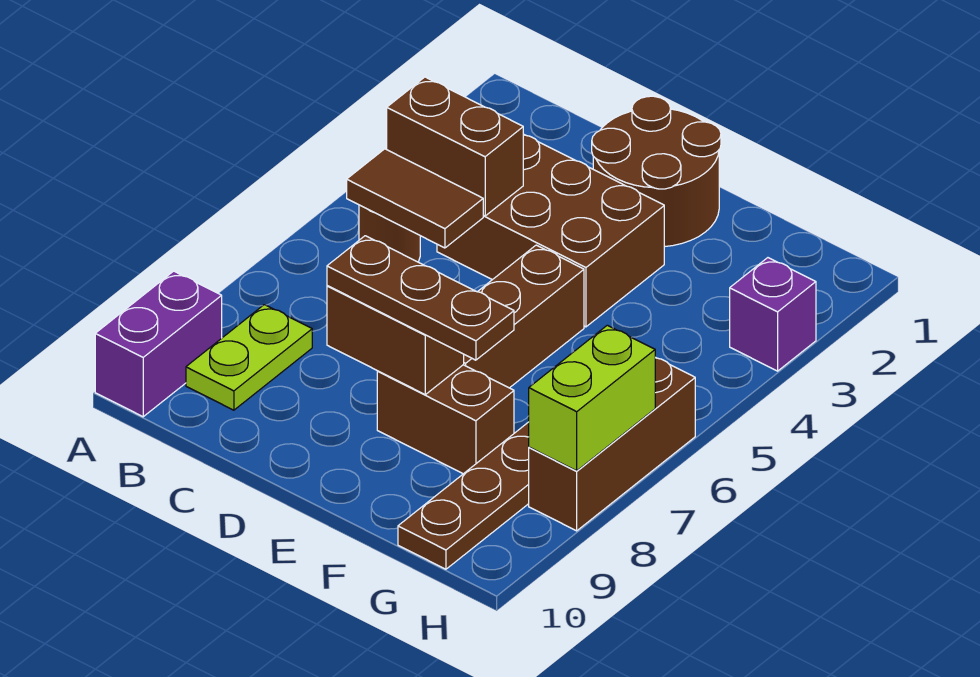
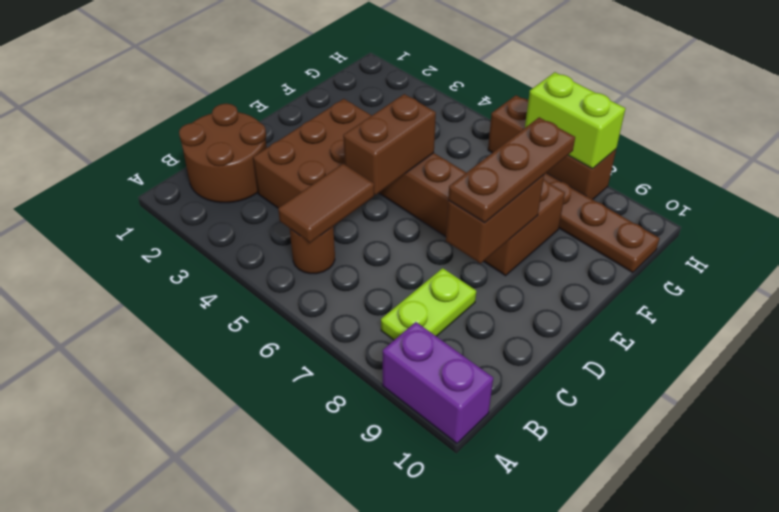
brown 1x2 brick [387,77,523,216] -> brown 1x2 brick moved to [343,94,436,195]
lime 1x2 plate [186,305,312,410] -> lime 1x2 plate turned to [381,268,476,340]
brown 2x2 round brick [592,96,721,247] -> brown 2x2 round brick moved to [179,104,267,203]
purple 1x1 brick [730,258,816,371] -> none

